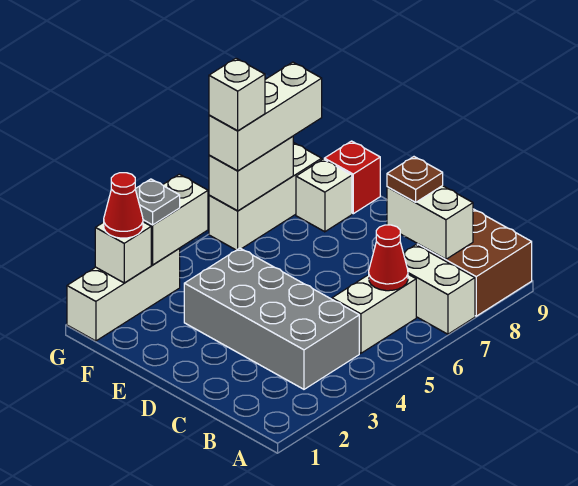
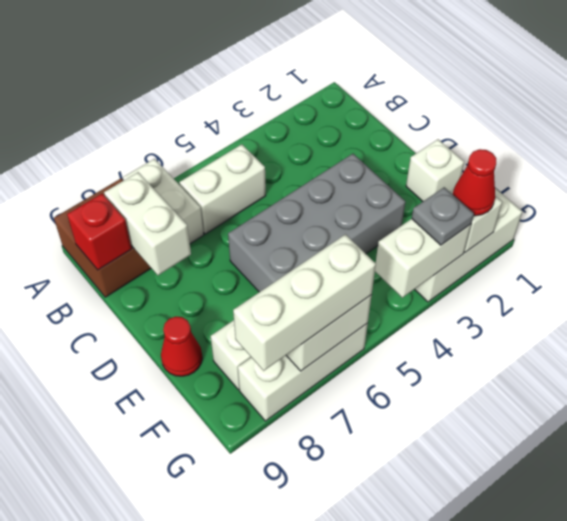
grey 2x4 brick [184,248,359,389] -> grey 2x4 brick turned to [228,154,405,292]
red 1x1 cone [369,225,408,291] -> red 1x1 cone moved to [161,317,202,376]
brown 1x1 plate [387,157,443,202] -> none
red 1x1 brick [324,141,380,214] -> red 1x1 brick moved to [67,194,132,270]
white 1x1 brick [209,58,265,131] -> white 1x1 brick moved to [406,139,464,201]

